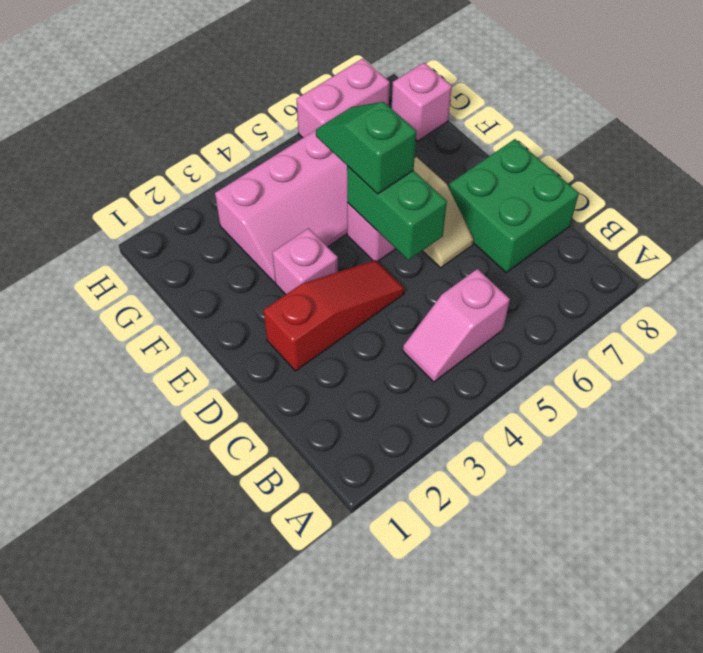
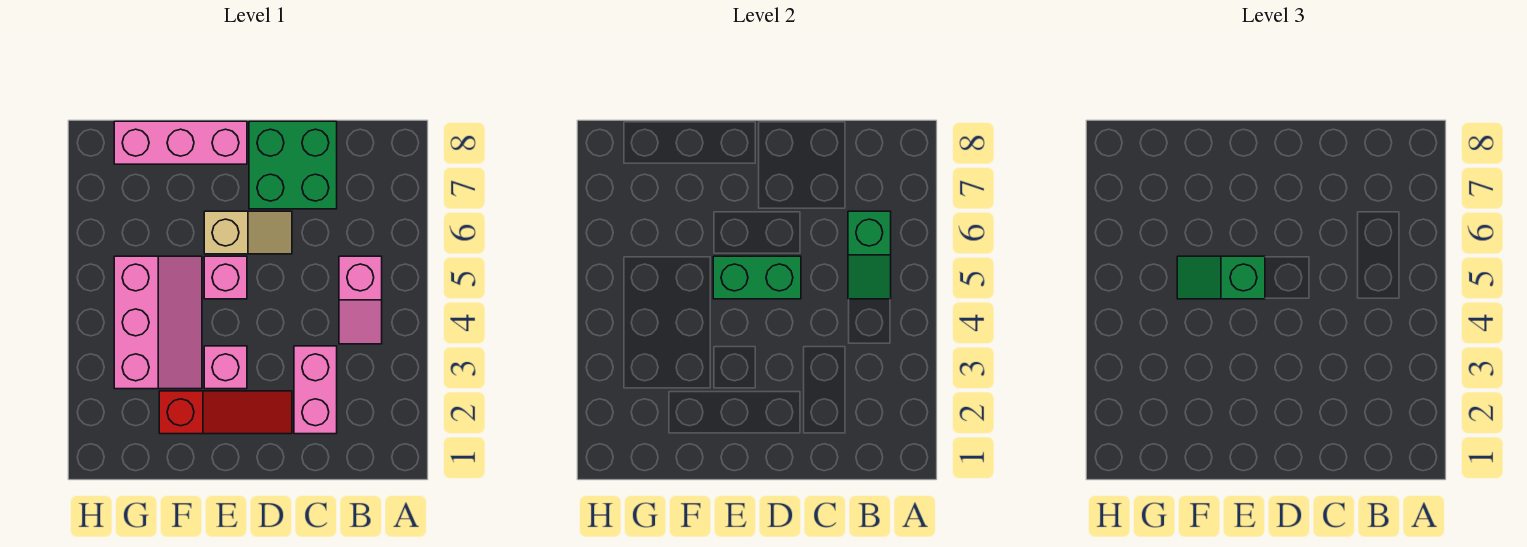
none -> green 1x2 slope [848,211,891,299]
red 1x3 slope [263,260,405,371] -> red 1x3 slope turned to [159,391,292,434]
pink 1x1 brick [392,63,452,141] -> pink 1x3 brick [114,121,247,164]
pink 1x2 brick [296,58,390,138] -> pink 1x2 brick moved to [294,346,337,434]

